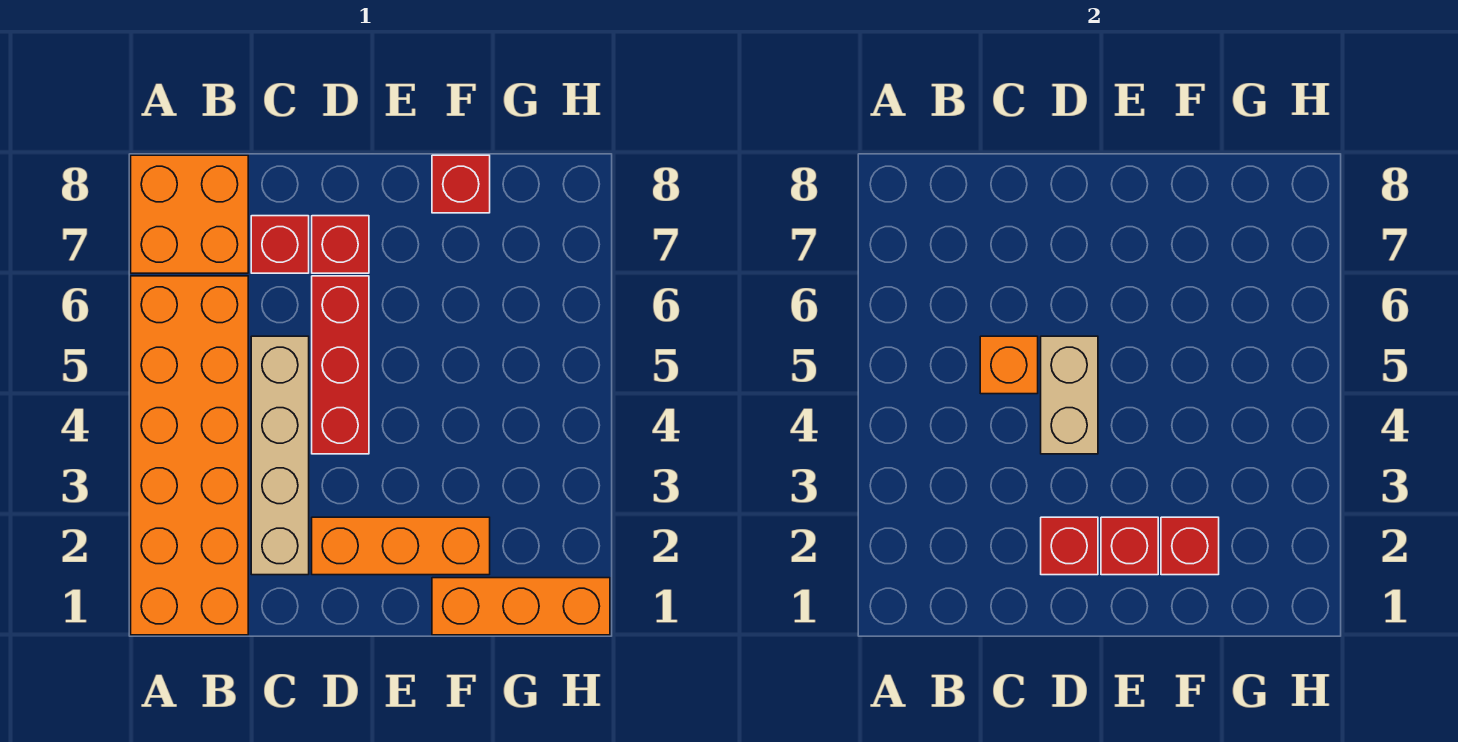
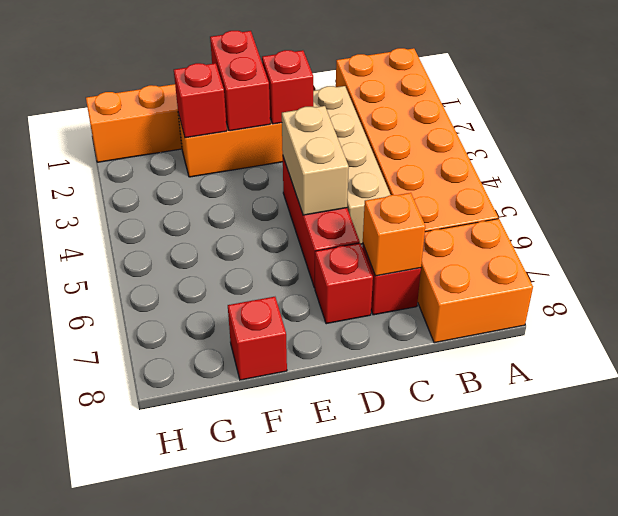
orange 1x1 brick [980,336,1038,394] -> orange 1x1 brick moved to [363,193,425,276]
red 1x1 brick [1101,517,1158,575] -> red 1x2 brick [210,31,270,131]

